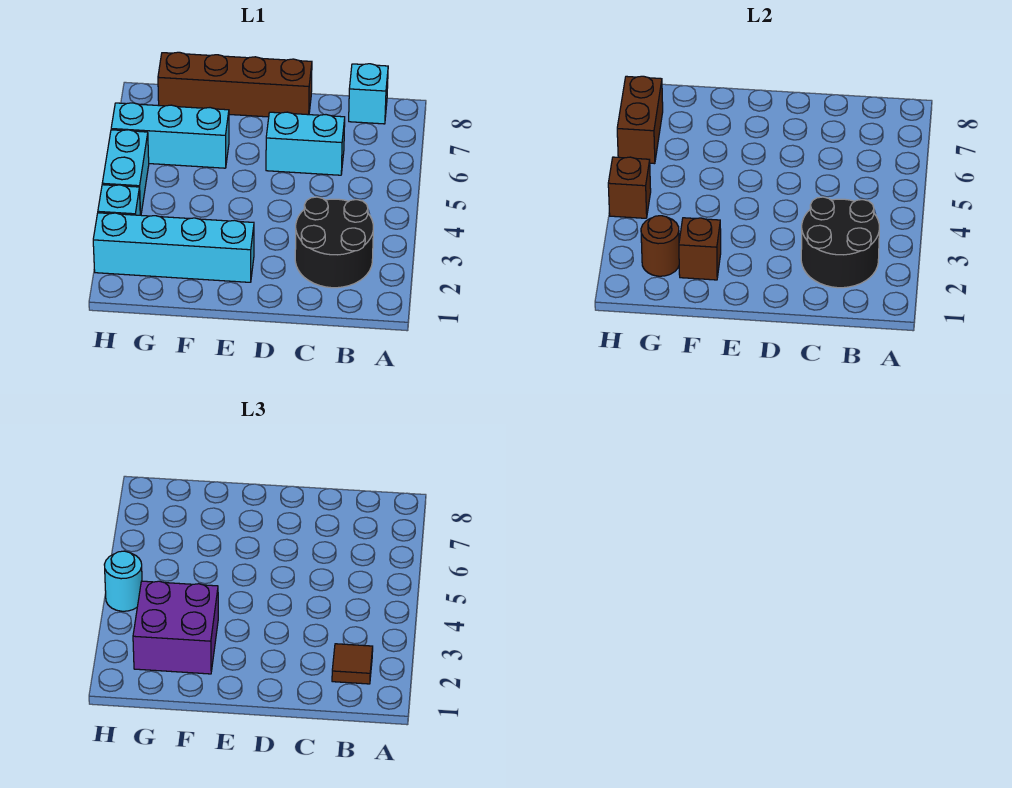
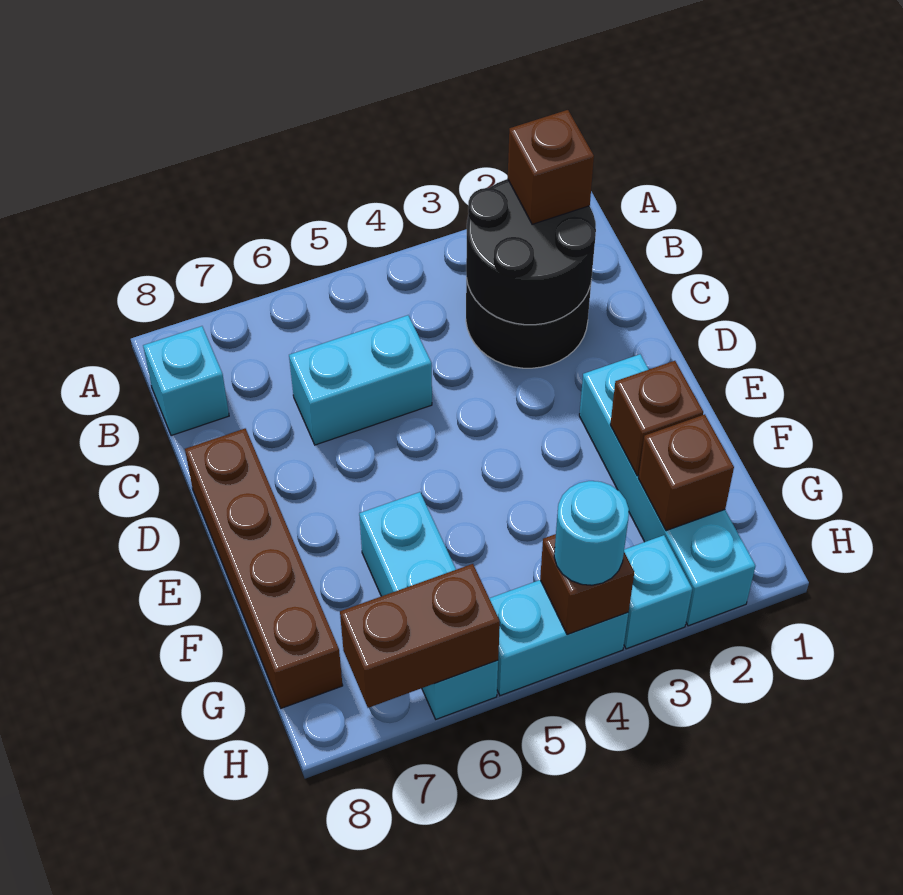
brown 1x1 tile [332,644,373,684] -> brown 1x1 brick [508,110,594,224]
cyan 1x2 brick [266,112,345,175] -> cyan 1x2 brick turned to [289,315,432,445]
purple 2x2 brick [133,581,218,674] -> none
brown 1x1 round brick [641,216,679,276] -> brown 1x1 brick [638,414,734,531]

